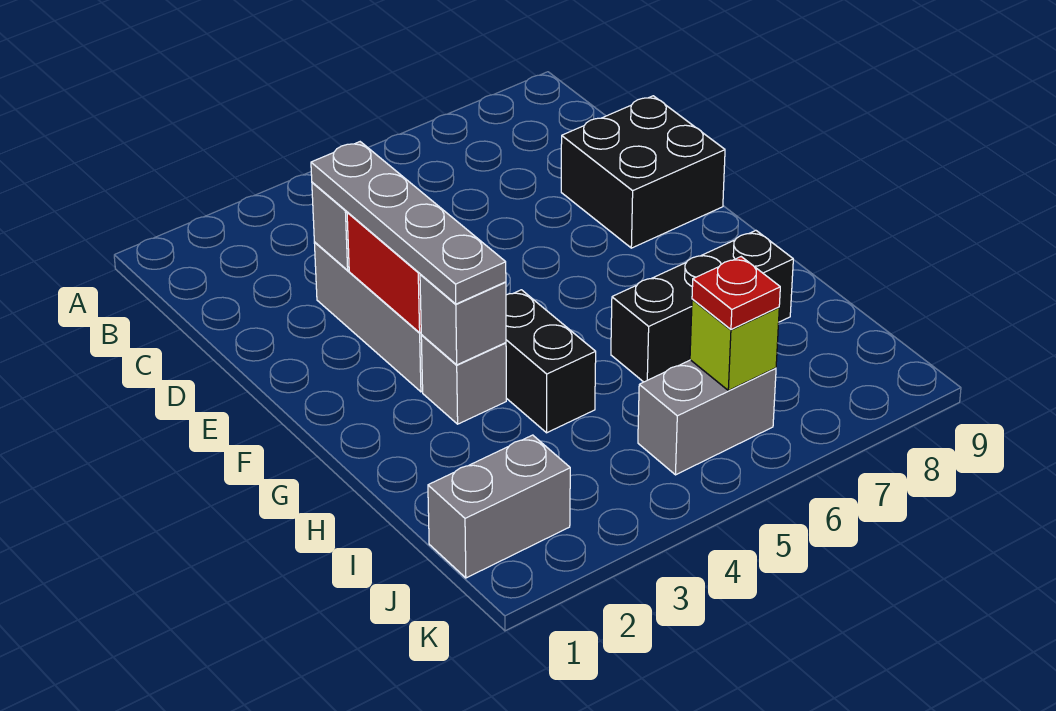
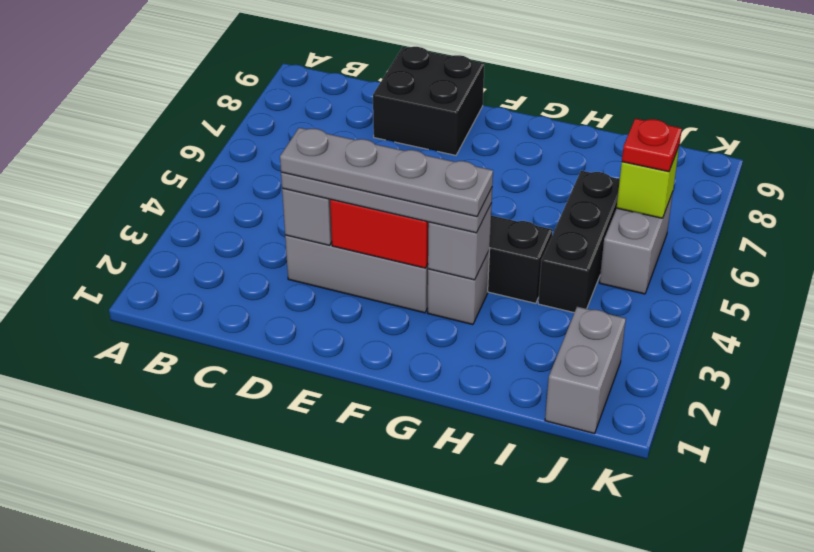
none -> grey 1x4 plate [280,128,493,217]
black 1x3 brick [611,230,793,382] -> black 1x3 brick moved to [538,171,620,313]

